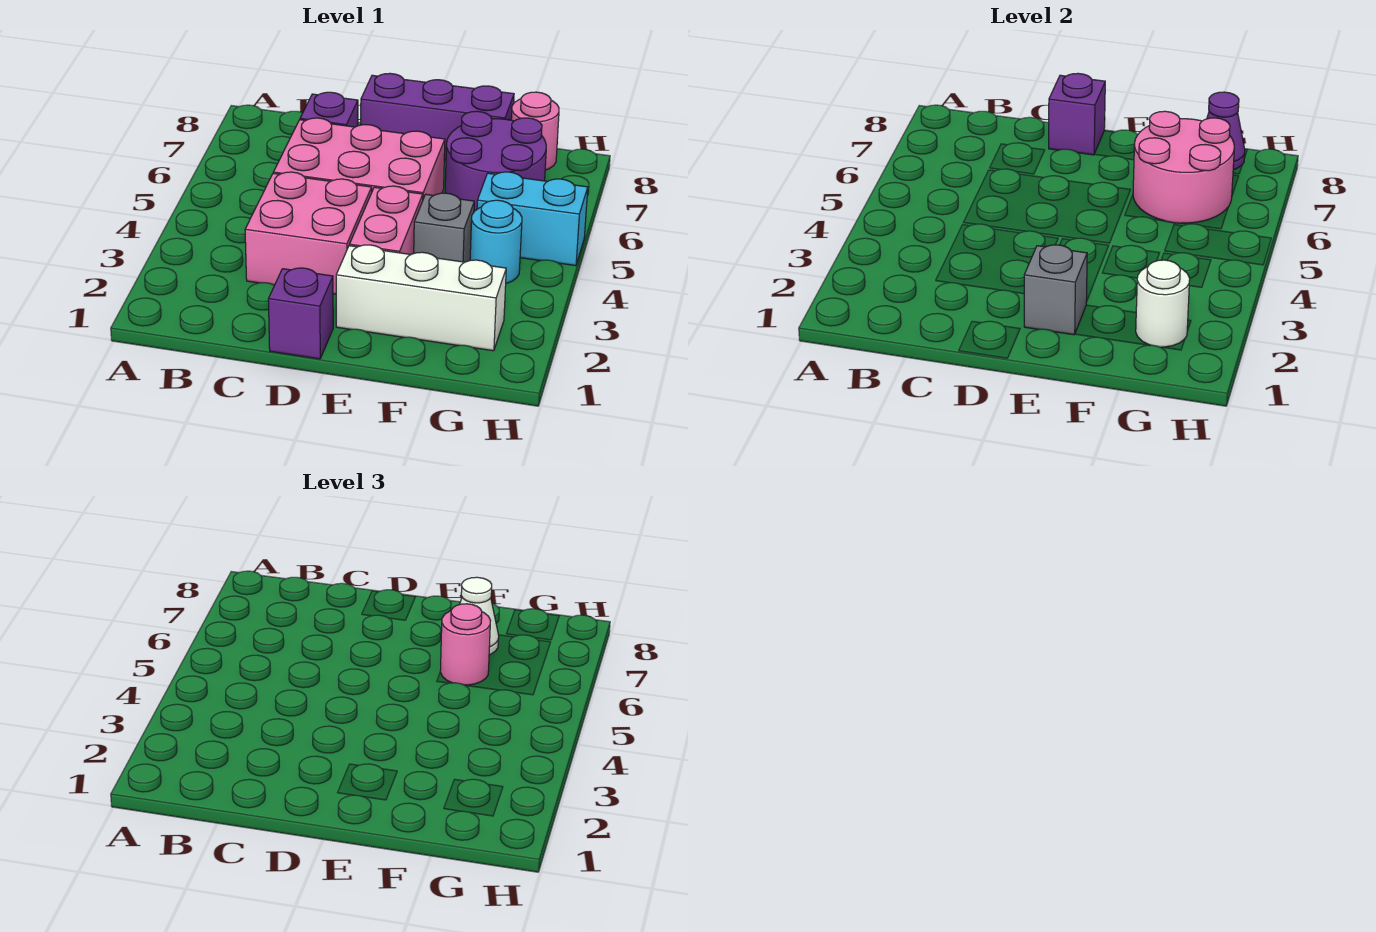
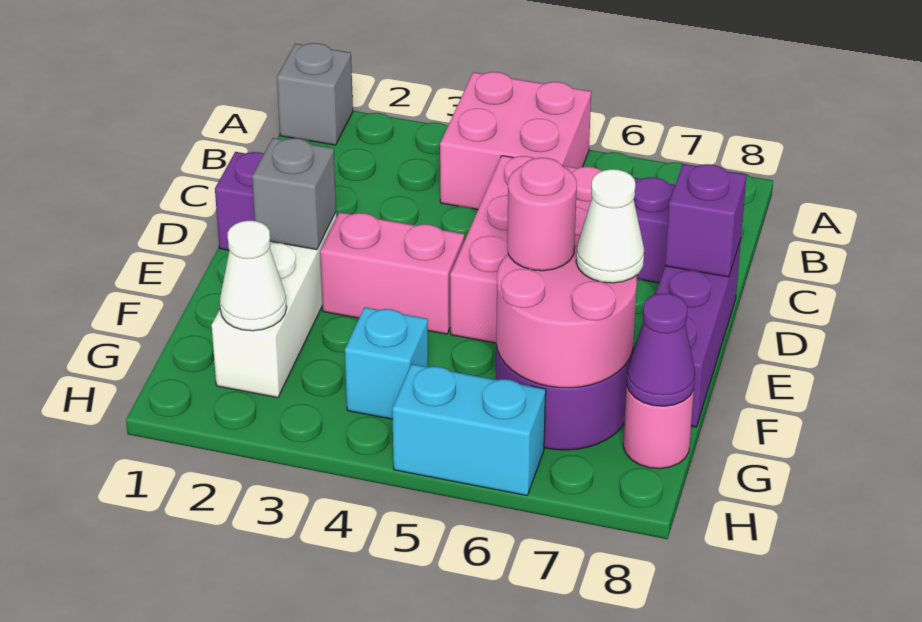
pink 2x2 brick [245,172,372,294] -> pink 2x2 brick moved to [440,72,591,209]
grey 1x1 brick [414,193,474,262] -> grey 1x1 brick moved to [277,43,353,145]
white 1x1 round brick [1136,260,1190,347] -> white 1x1 cone [220,221,287,331]
cyan 1x1 round brick [470,200,522,283] -> cyan 1x1 brick [345,307,428,419]
cyan 1x2 brick [477,172,588,266] -> cyan 1x2 brick turned to [392,364,546,496]

